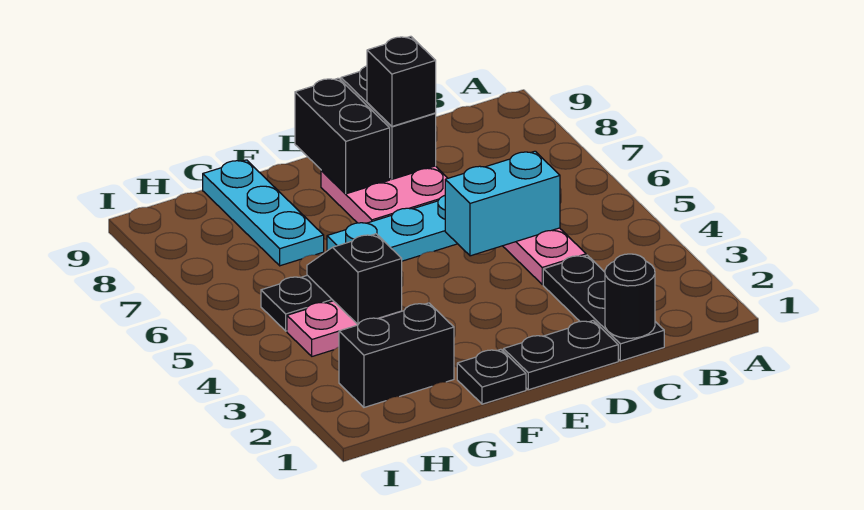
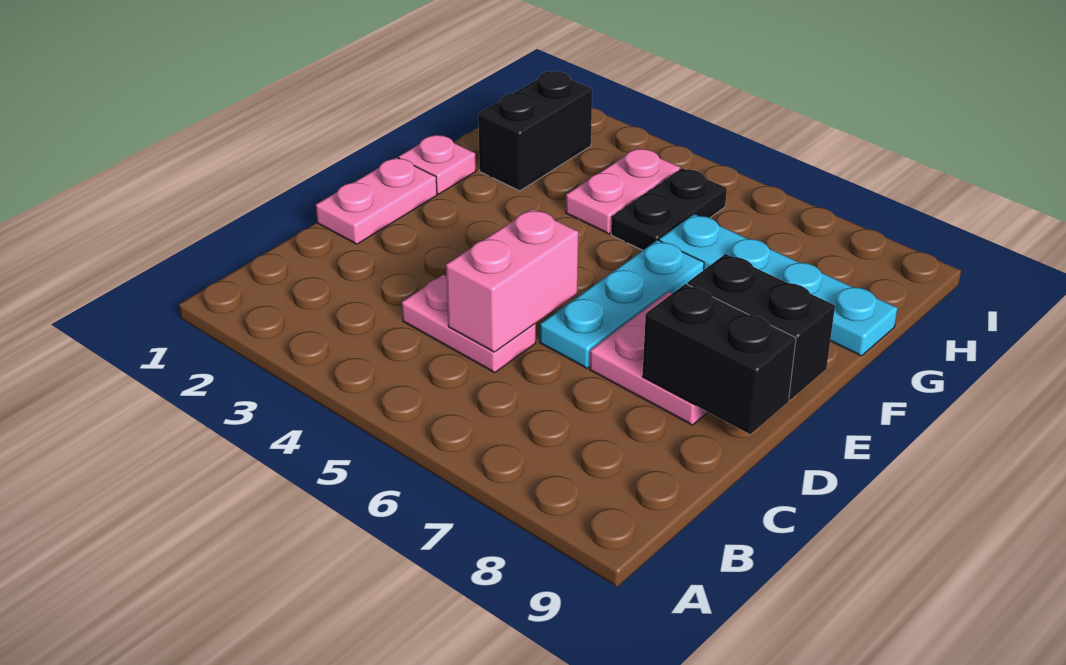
black 1x3 plate [543,255,664,361] -> none
black 1x1 round brick [605,254,655,338] -> none
cyan 1x2 brick [445,151,560,256] -> pink 1x2 brick [446,209,578,352]
black 1x2 plate [503,321,618,390] -> pink 1x2 plate [316,157,437,244]
black 1x1 brick [367,36,436,126] -> none
black 1x1 plate [457,349,526,404] -> pink 1x1 plate [399,135,476,194]
black 1x2 slope [307,234,402,324] -> none
cyan 1x3 plate [203,160,324,266] -> cyan 1x4 plate [659,214,898,356]

